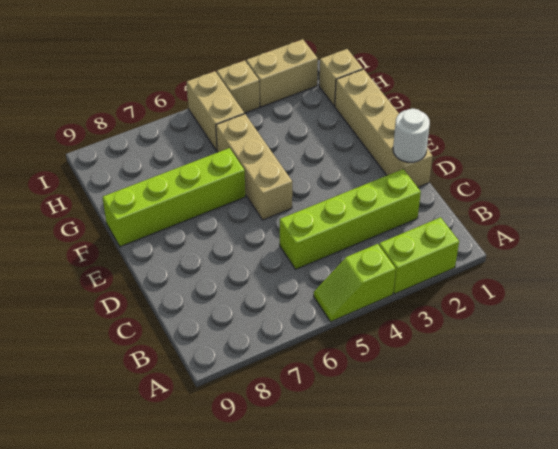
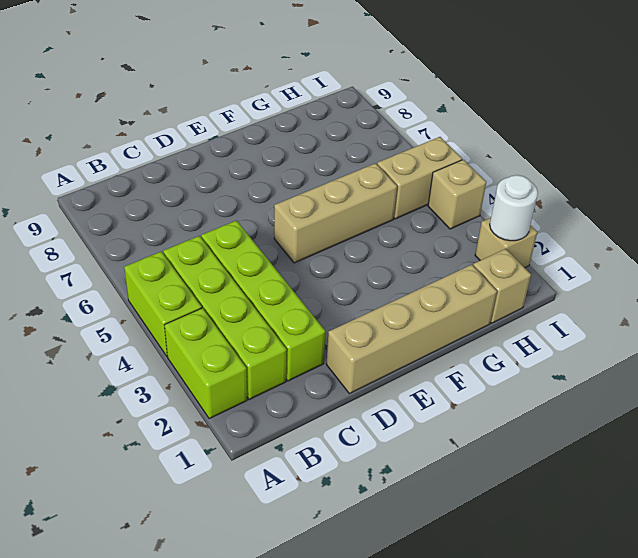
lime 1x2 slope [314,244,396,322] -> lime 1x2 brick [124,252,202,356]
white 1x1 round brick [393,109,430,162] -> white 1x1 round brick moved to [490,175,538,241]
lime 1x4 brick [103,148,245,247] -> lime 1x4 brick moved to [163,236,287,400]
tan 1x2 brick [246,39,318,107] -> tan 1x1 brick [475,218,537,268]

